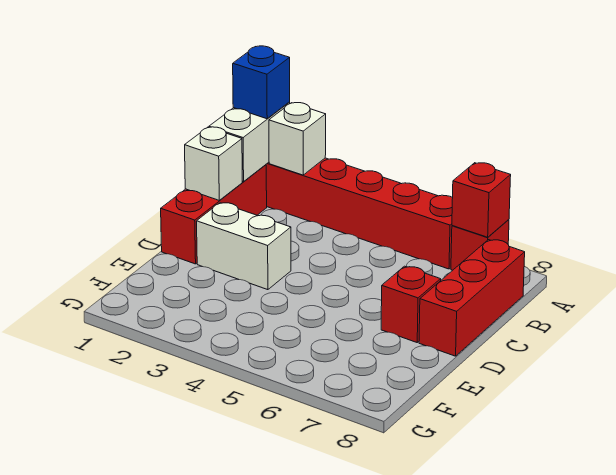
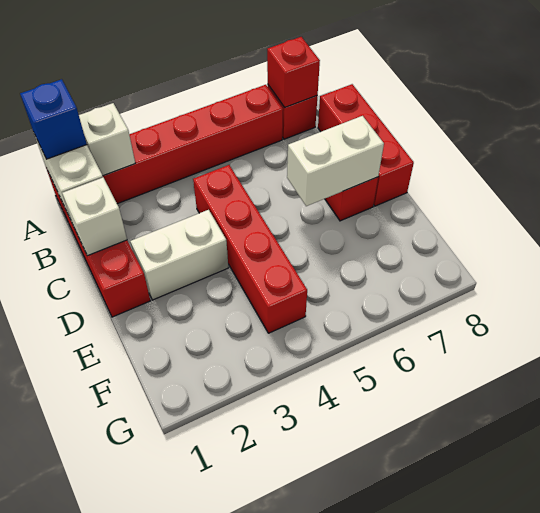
none -> red 1x4 brick [193,165,307,333]
none -> white 1x2 brick [287,116,384,206]

